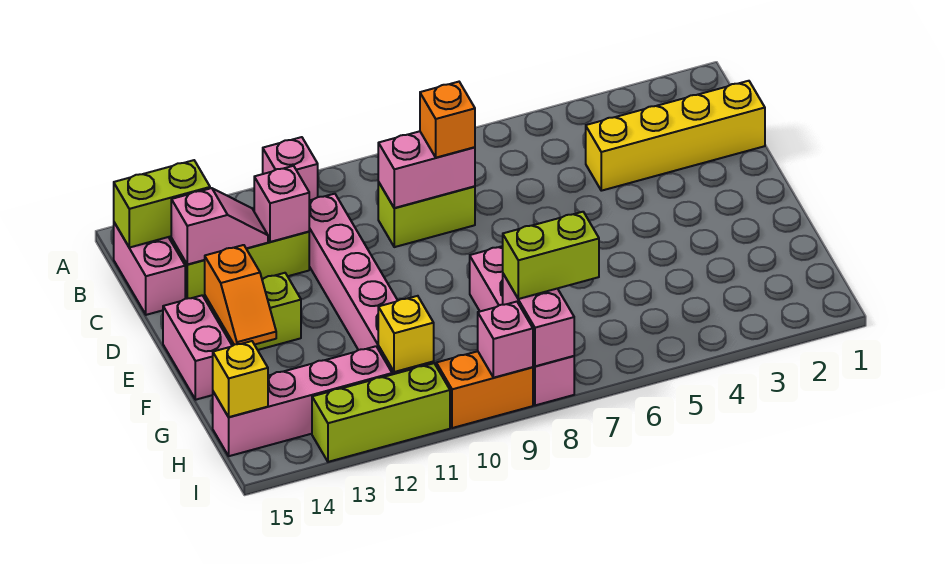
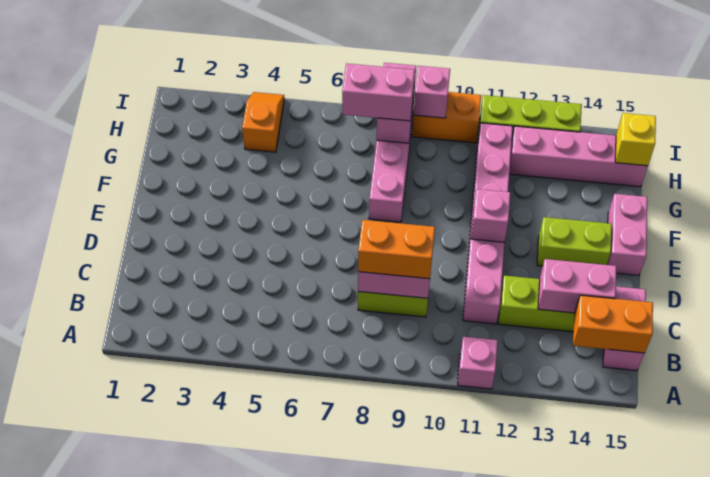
lime 1x2 brick [114,160,210,248] -> orange 1x2 brick [573,295,653,353]
yellow 1x4 brick [586,81,765,191] -> none
orange 1x1 brick [420,82,475,158] -> orange 1x2 brick [358,220,435,279]
pink 1x1 brick [254,166,309,242] -> pink 1x1 brick moved to [471,189,510,242]
pink 1x2 slope [171,188,268,264] -> pink 1x2 brick [538,259,616,313]
orange 1x2 slope [205,245,276,345] -> orange 1x2 slope moved to [242,92,284,152]
lime 1x2 brick [503,212,599,299] -> pink 1x2 brick [342,64,415,121]
yellow 1x1 brick [378,296,434,372] -> none

